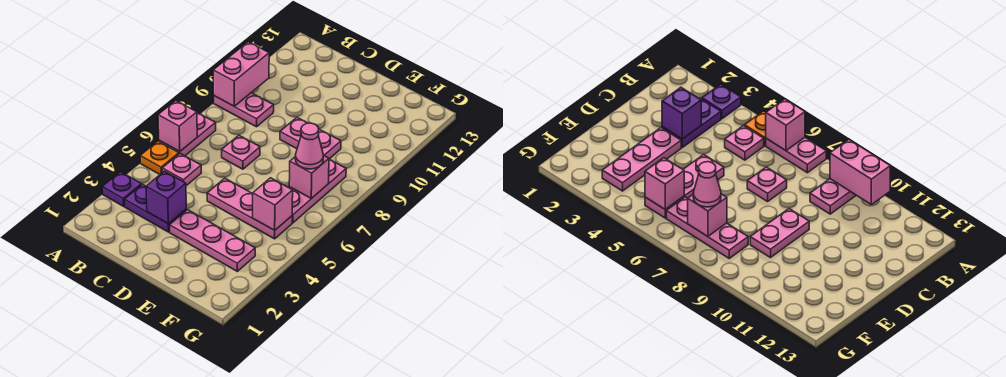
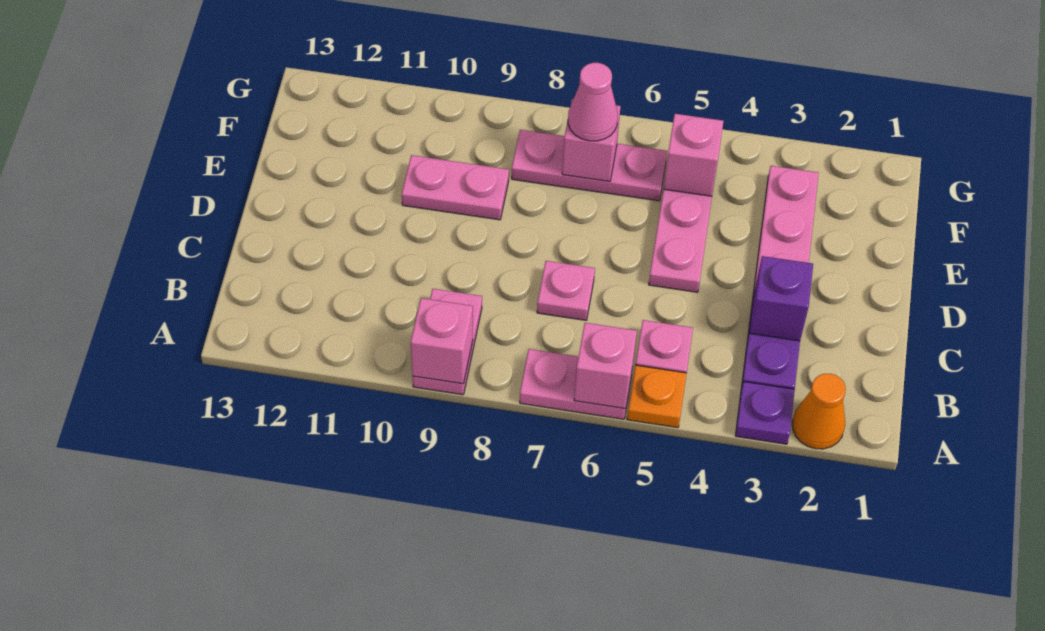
none -> orange 1x1 cone [792,374,846,449]
pink 1x2 brick [213,42,269,106] -> pink 1x1 brick [411,298,473,384]
pink 1x2 plate [280,118,341,159] -> pink 1x2 plate turned to [402,155,509,220]

